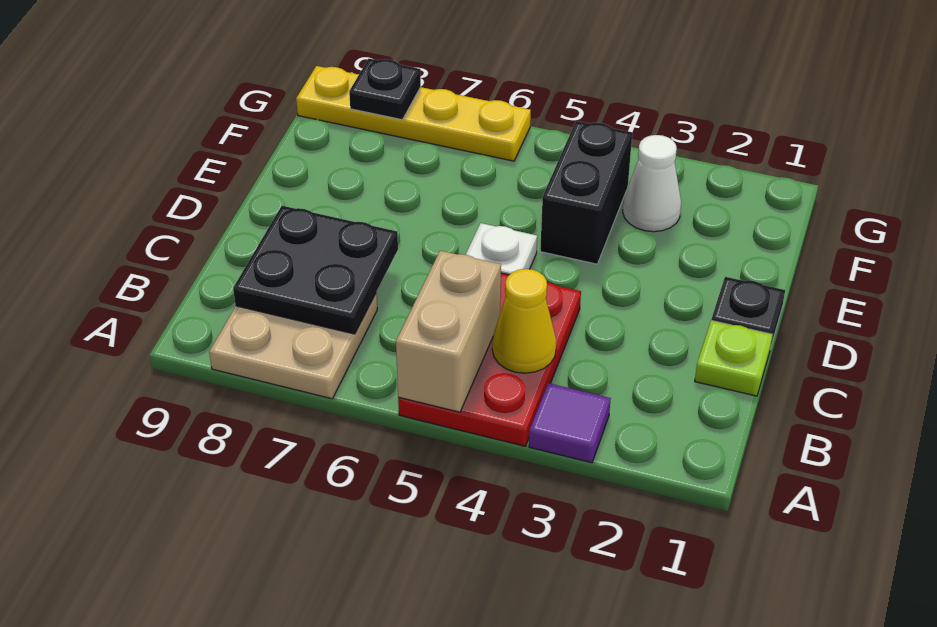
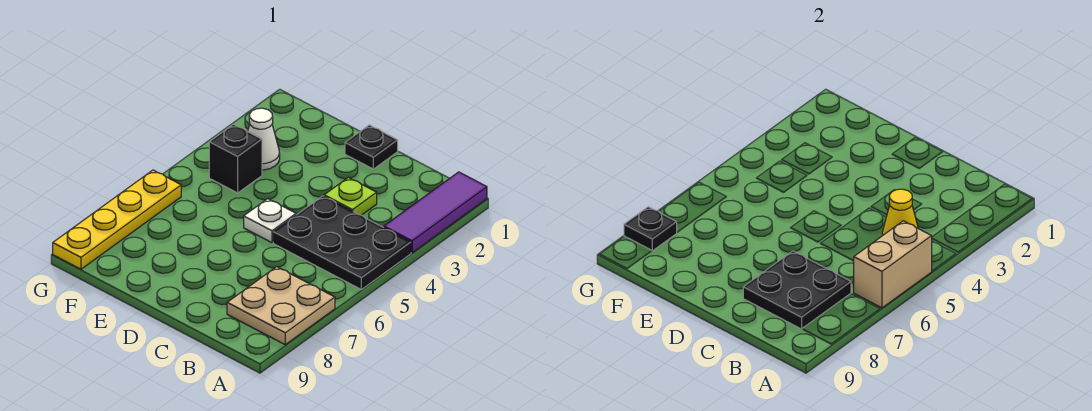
purple 1x1 tile [529,383,611,463] -> purple 1x3 tile [384,172,487,253]
red 2x3 plate [398,273,581,446] -> black 2x3 plate [273,196,411,289]
tan 1x2 brick [396,251,501,412] -> tan 1x2 brick turned to [854,221,932,308]
lime 1x1 plate [695,321,773,396] -> lime 1x1 plate moved to [324,177,377,215]
black 1x2 brick [540,121,632,264] -> black 1x1 brick [209,124,262,193]

